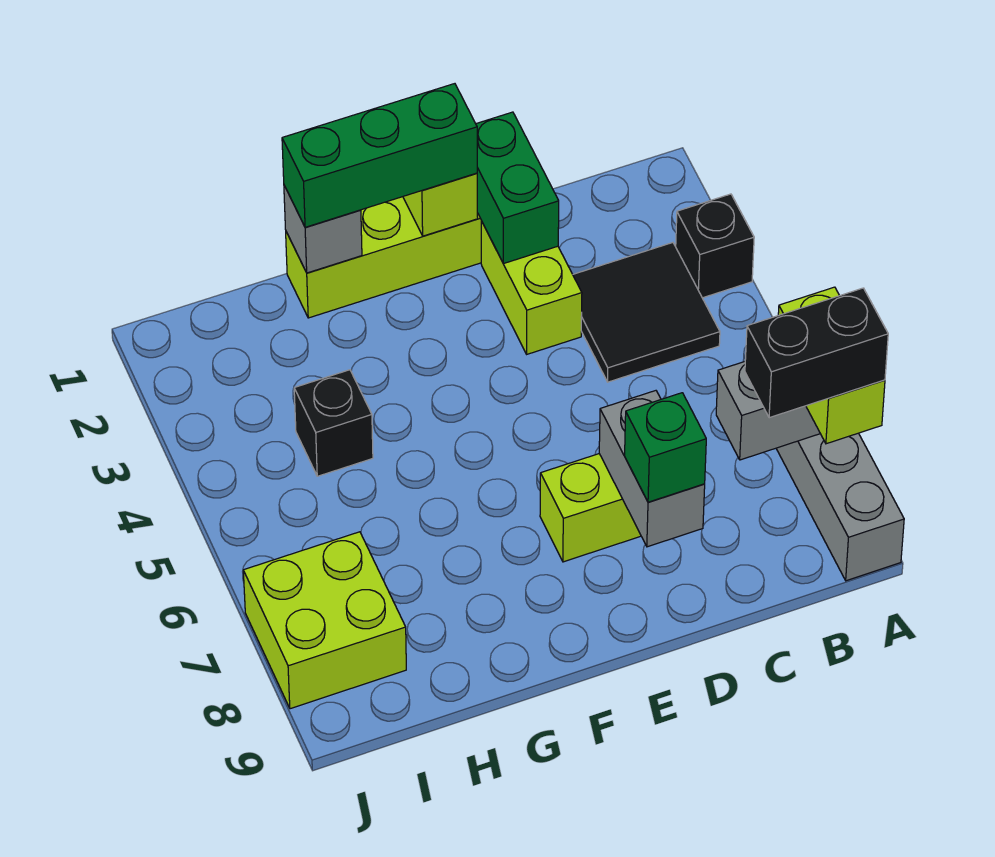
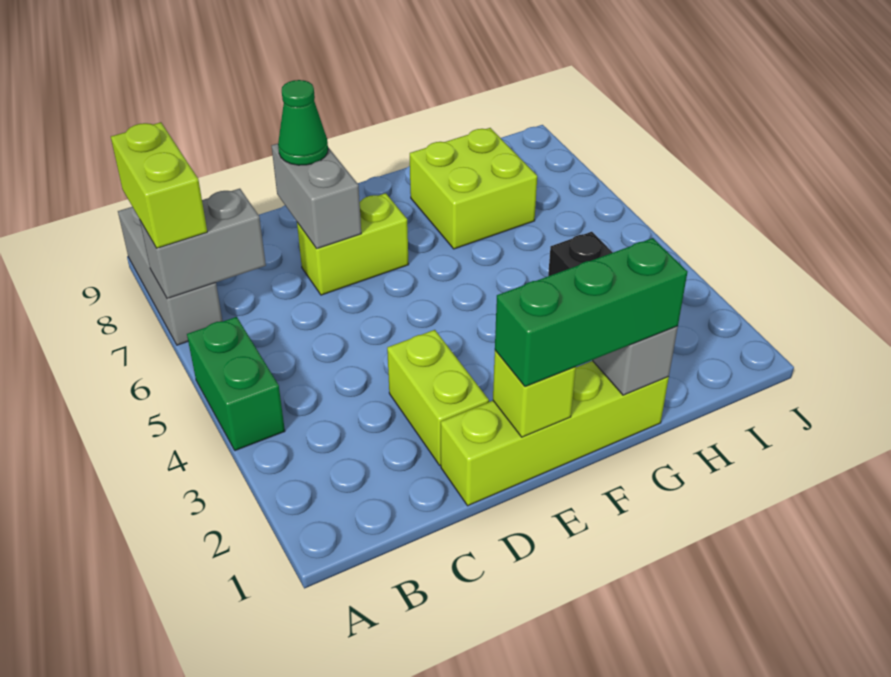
black 1x1 brick [676,194,754,298] -> none
black 1x2 brick [745,288,888,418] -> none
black 2x2 tile [573,243,720,382] -> none
green 1x2 brick [476,112,559,264] -> green 1x2 brick moved to [187,317,285,451]
green 1x1 brick [625,393,706,502] -> green 1x1 cone [278,80,328,165]
lime 2x2 brick [243,532,406,709] -> lime 2x2 brick moved to [410,128,537,249]

